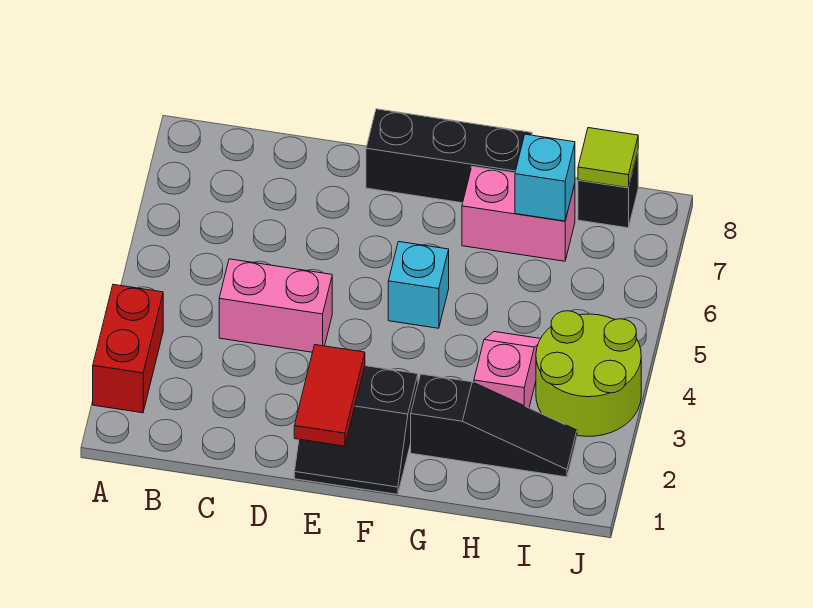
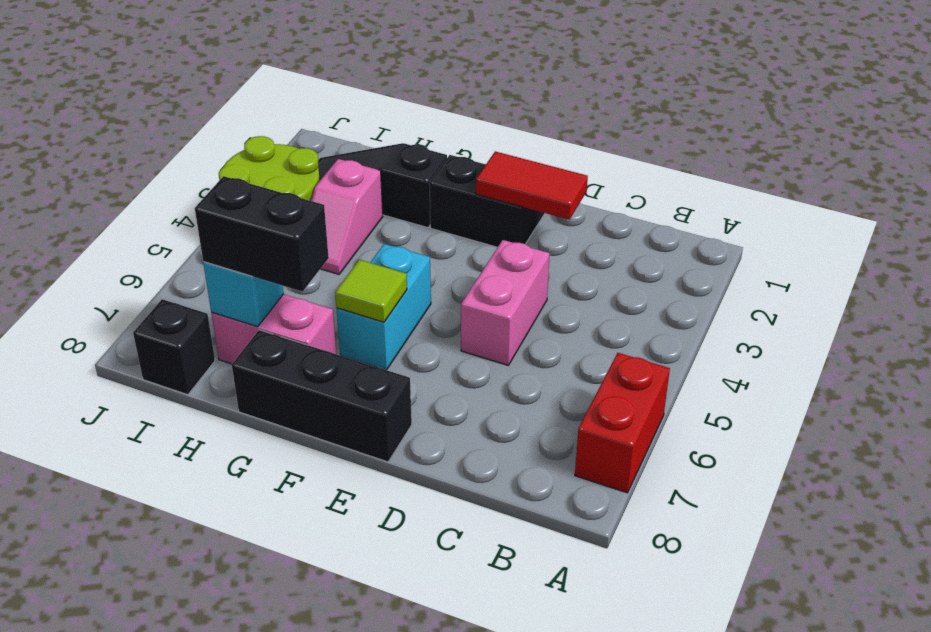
red 1x2 brick [93,284,163,413] -> red 1x2 brick moved to [575,353,670,493]
pink 1x2 brick [219,259,332,352] -> pink 1x2 brick turned to [461,240,550,365]
red 1x2 tile [294,345,365,446] -> red 1x2 tile turned to [476,151,588,220]
cyan 1x1 brick [388,242,449,328] -> cyan 1x2 brick [337,244,431,370]
none -> black 1x2 brick [195,176,329,292]
lime 1x1 tile [578,128,638,188] -> lime 1x1 tile moved to [335,260,407,322]

